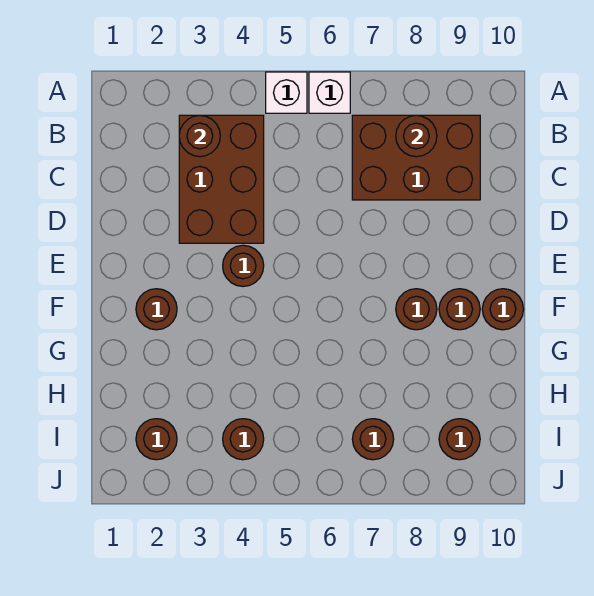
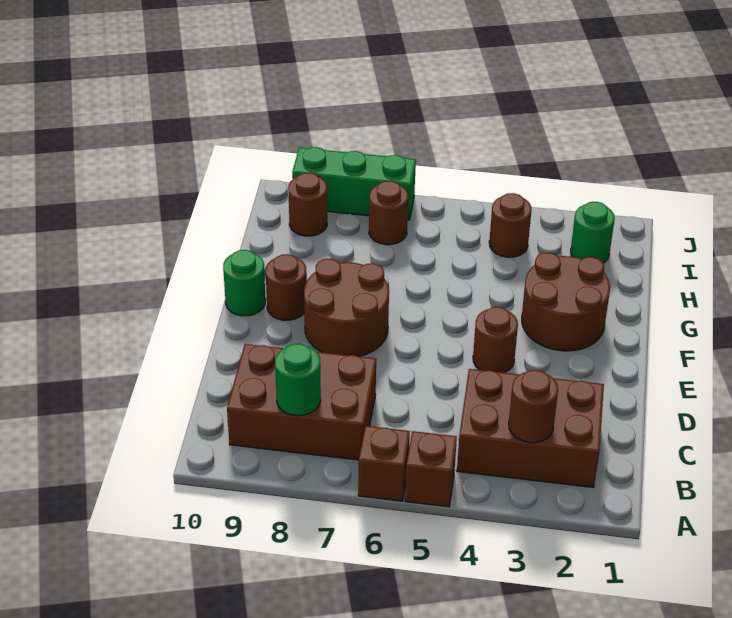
white 1x1 brick [266,72,307,113] -> brown 1x1 brick [405,431,457,507]
white 1x1 brick [309,72,350,113] -> brown 1x1 brick [358,426,410,501]
brown 2x3 brick [179,115,264,243] -> brown 2x3 brick turned to [457,369,604,488]
brown 1x1 round brick [396,115,437,157] -> green 1x1 round brick [275,344,321,416]
brown 1x1 round brick [136,289,177,330] -> brown 2x2 round brick [522,253,610,351]
brown 1x1 round brick [396,289,437,330] -> brown 2x2 round brick [304,259,389,357]
brown 1x1 round brick [482,289,524,330] -> green 1x1 round brick [223,250,266,316]
brown 1x1 round brick [136,419,177,460] -> green 1x1 round brick [571,202,615,263]
none -> green 1x3 brick [292,147,416,220]

